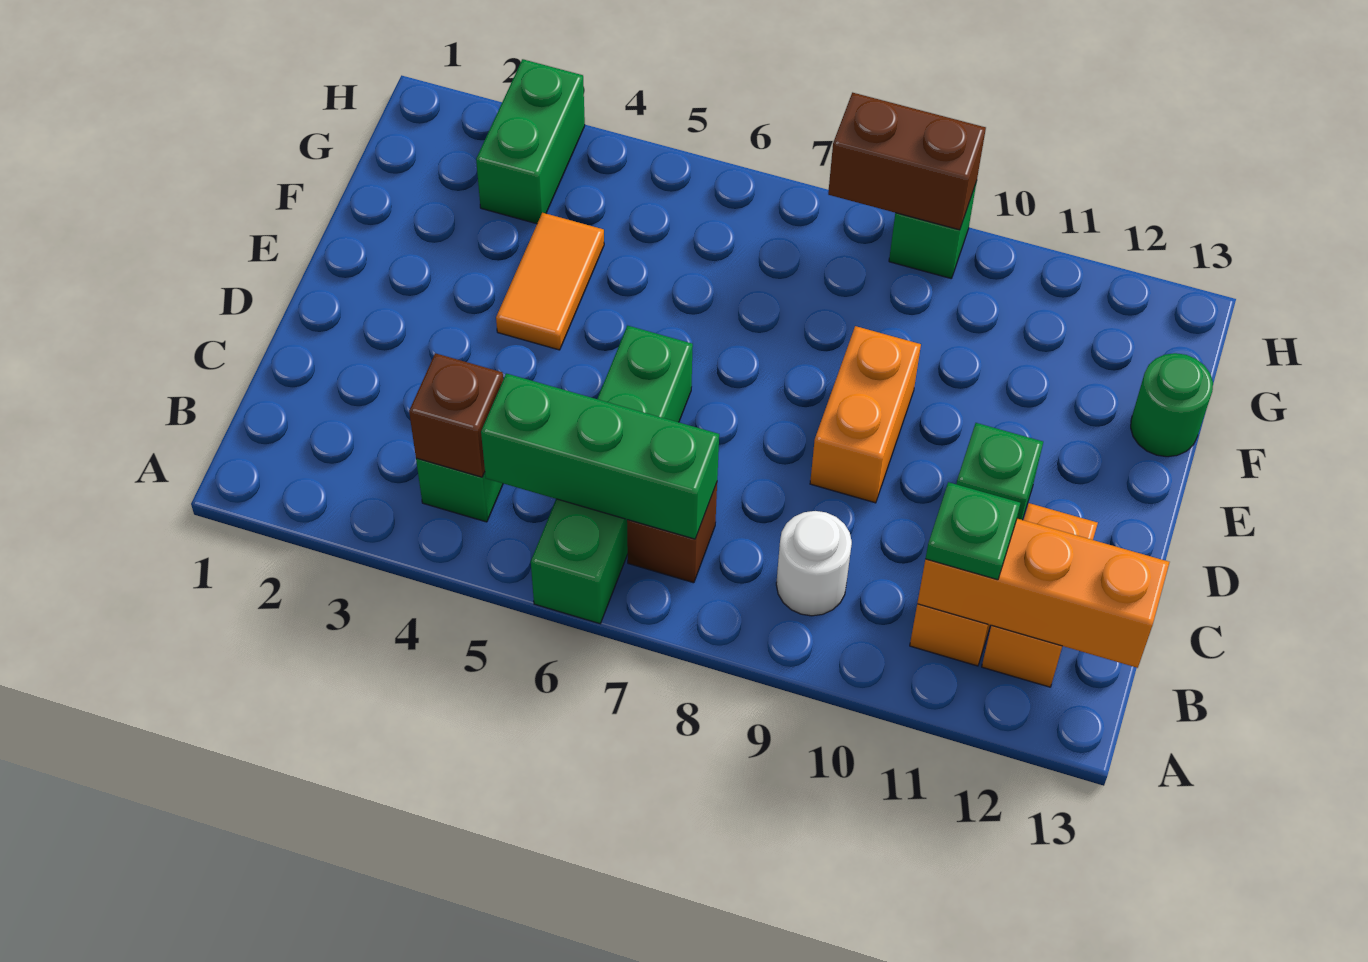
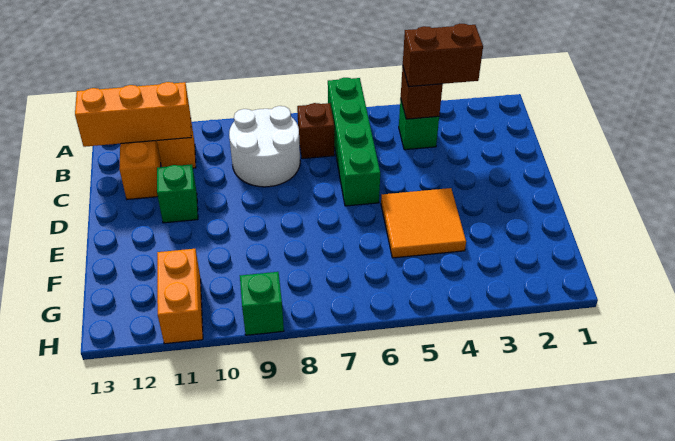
green 1x3 brick [481,373,719,539] -> none
white 1x1 round brick [776,511,852,616] -> white 2x2 round brick [229,106,300,187]
green 1x1 plate [925,482,1020,580] -> none
orange 1x2 brick [810,326,921,503] -> orange 1x2 brick moved to [157,249,203,344]
orange 1x2 tile [496,213,604,350] -> orange 2x2 tile [381,188,466,258]
green 1x1 round brick [1131,353,1213,457] -> none
green 1x2 brick [476,59,585,224] -> none
brown 1x2 brick [828,93,986,230] -> brown 1x2 brick moved to [403,24,483,87]

